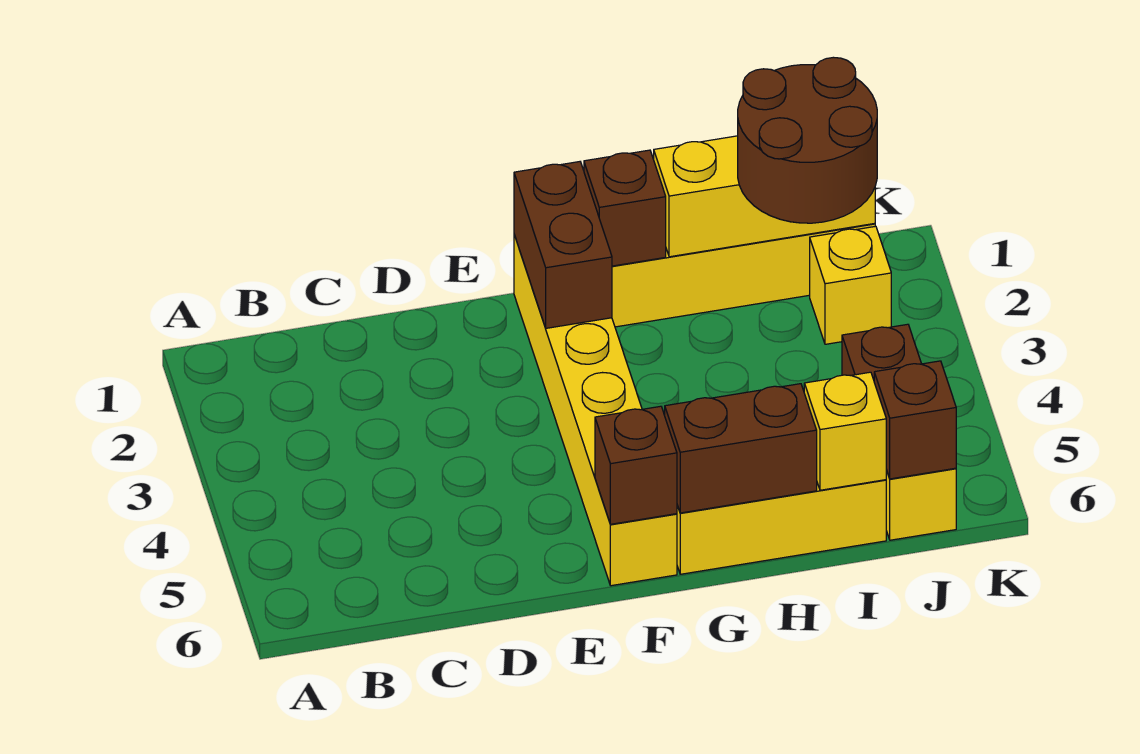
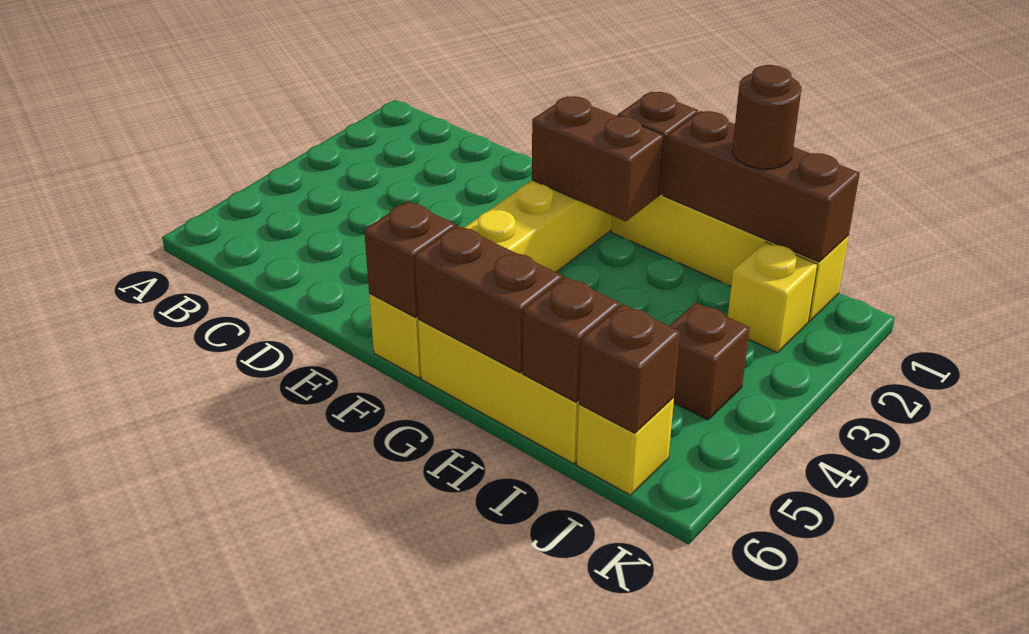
brown 1x2 brick [514,162,612,328] -> brown 1x2 brick turned to [532,96,664,221]
yellow 1x3 brick [654,136,875,257] -> brown 1x3 brick [663,111,860,262]
brown 2x2 round brick [738,57,877,223] -> brown 1x1 round brick [732,65,802,169]
yellow 1x1 brick [804,372,886,490] -> brown 1x1 brick [523,277,620,402]

